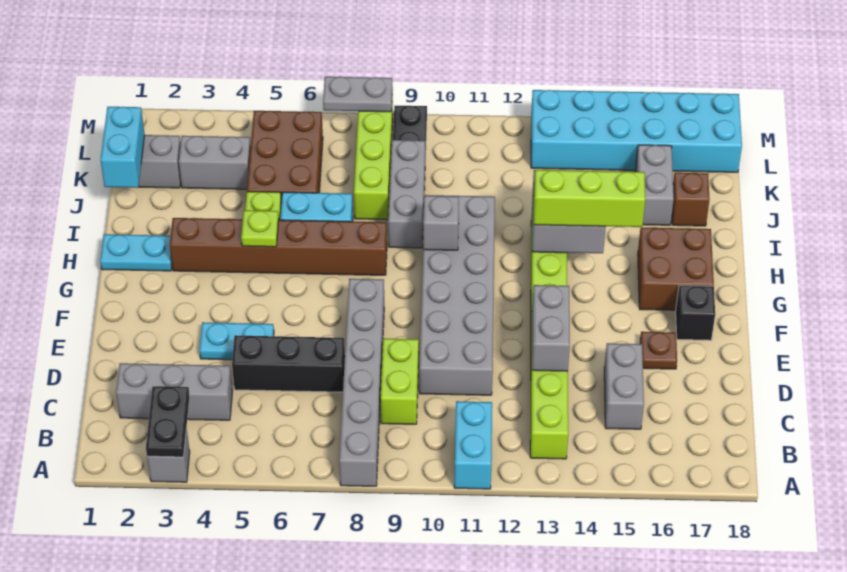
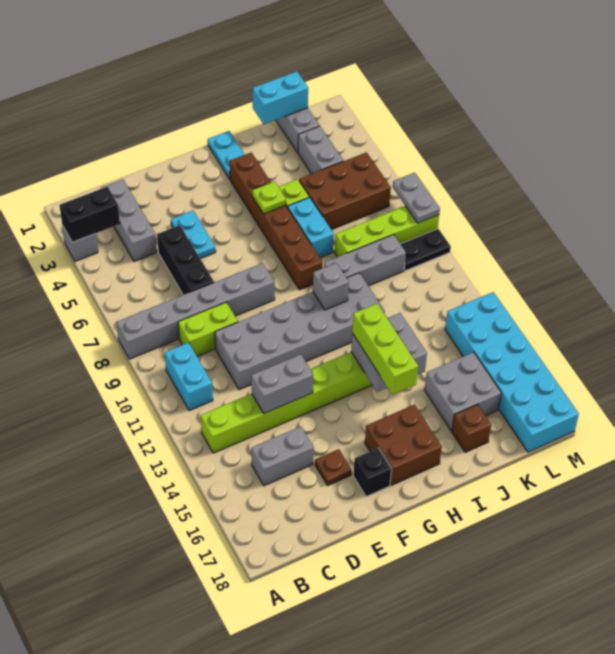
black 1x2 plate [146,386,190,457] -> black 1x2 brick [60,187,120,242]
cyan 1x2 brick [454,401,492,489] -> cyan 1x2 brick turned to [165,343,213,411]
grey 1x2 brick [635,145,674,225] -> grey 2x2 brick [425,352,501,431]

